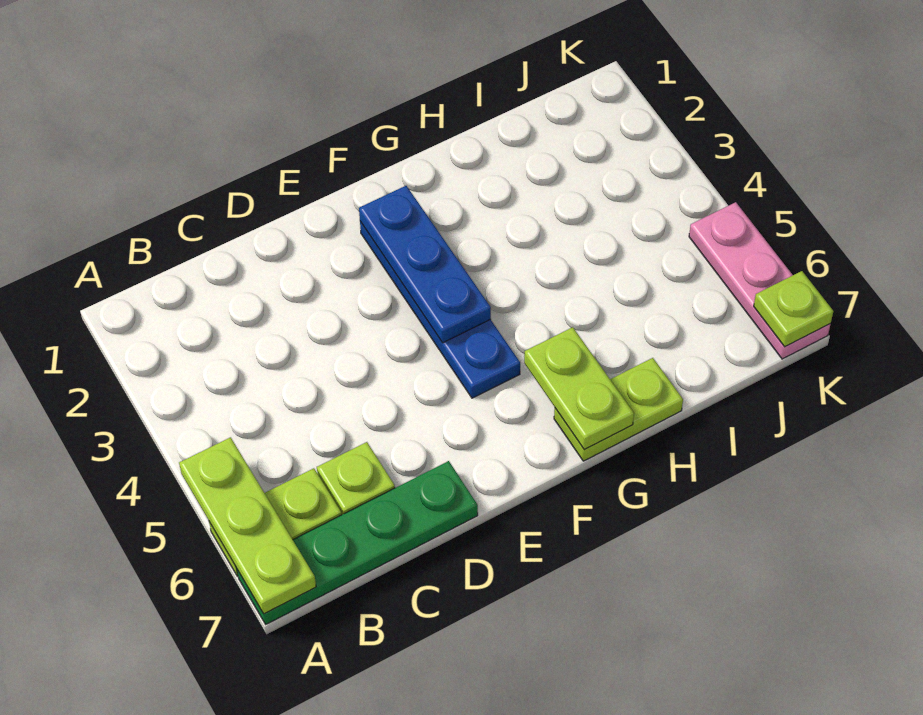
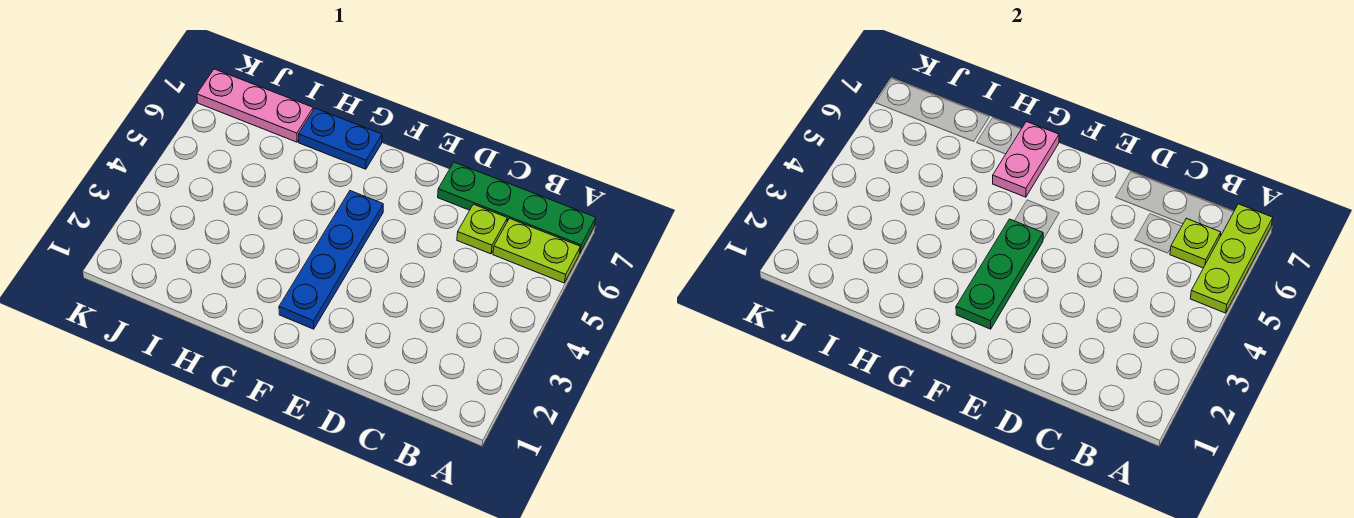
blue 1x3 plate [359,186,491,343] -> green 1x3 plate [956,219,1043,329]
lime 1x2 plate [524,327,634,450] -> pink 1x2 plate [993,122,1059,197]
lime 1x2 plate [554,358,683,461] -> blue 1x2 plate [299,108,382,169]
pink 1x3 plate [689,202,830,359] -> pink 1x3 plate turned to [197,69,313,142]
lime 1x1 plate [754,271,833,347] -> lime 1x1 plate moved to [1170,218,1221,268]

